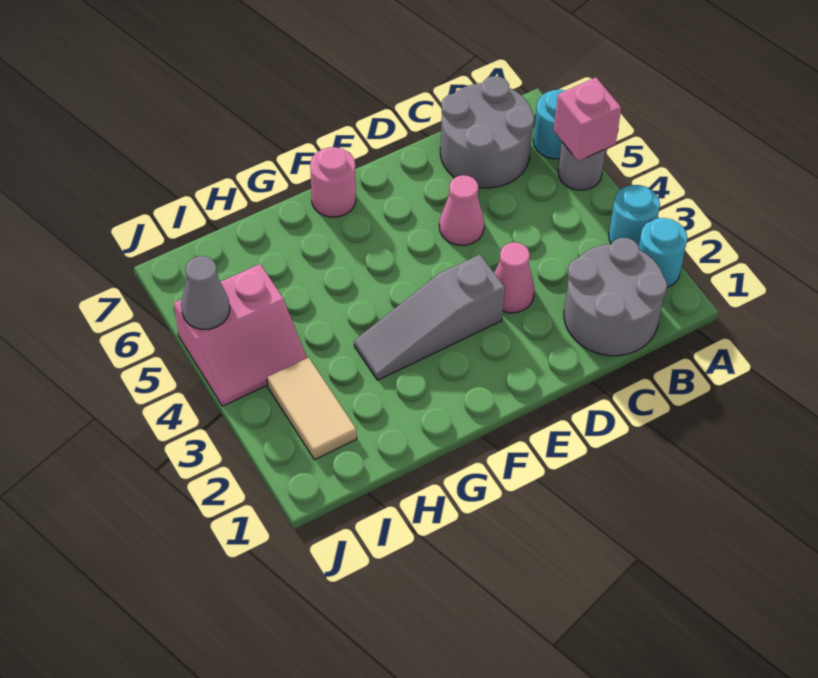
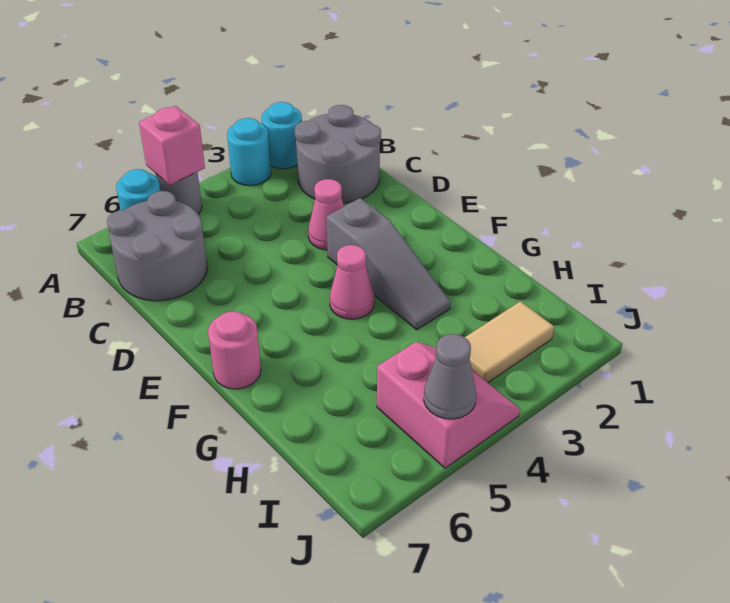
pink 1x1 cone [439,175,484,245] -> pink 1x1 cone moved to [330,245,374,319]

